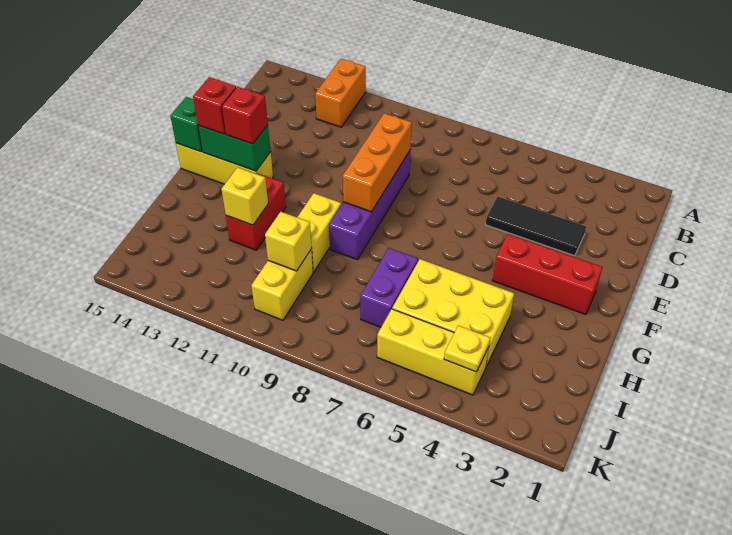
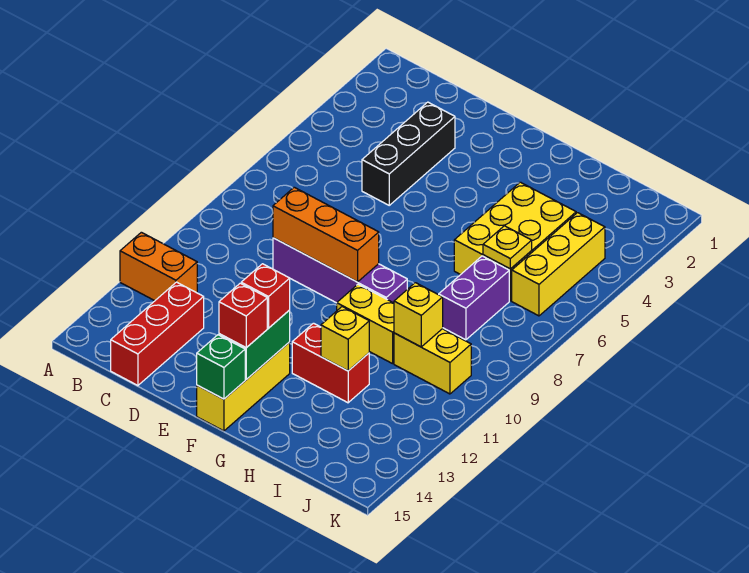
black 1x3 tile [486,197,586,256] -> black 1x3 brick [362,102,455,205]
red 1x3 brick [493,234,603,315] -> red 1x3 brick moved to [111,282,204,385]
purple 1x2 brick [360,248,418,327] -> purple 1x2 brick turned to [439,256,509,340]
yellow 1x1 plate [444,326,490,372] -> yellow 1x1 plate moved to [483,226,532,269]

